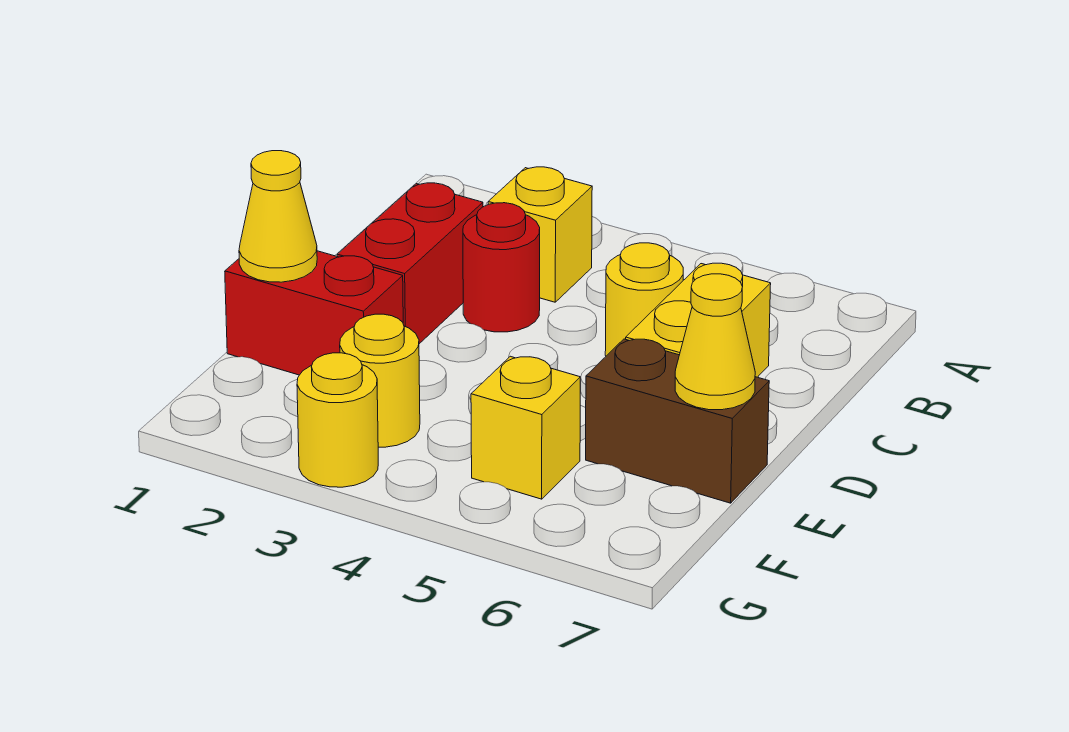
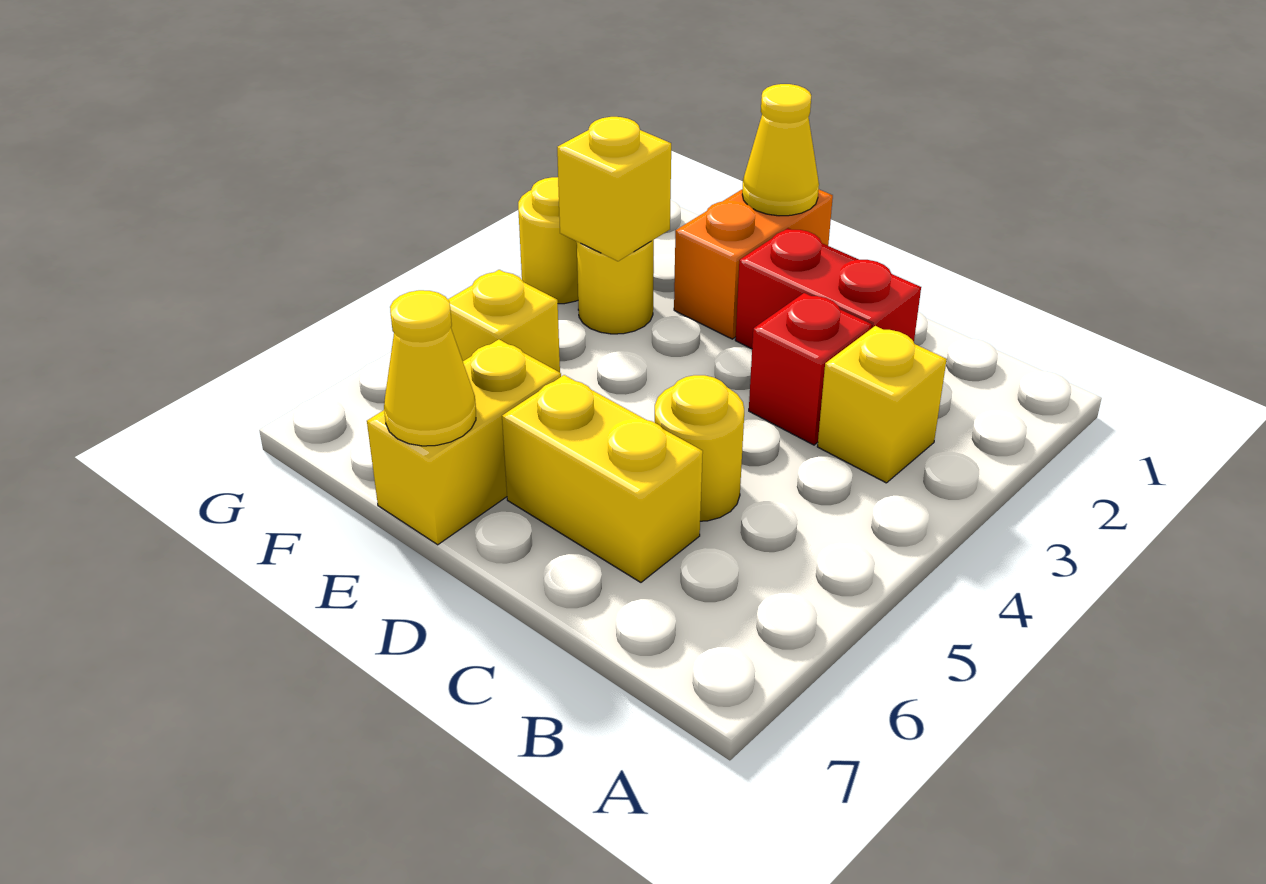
red 1x1 round brick [463,203,540,332] -> red 1x1 brick [749,293,872,445]
red 1x2 brick [225,251,403,375] -> orange 1x2 brick [674,190,833,339]
brown 1x2 brick [586,339,769,503] -> yellow 1x2 brick [367,339,561,545]
none -> yellow 1x1 brick [557,117,671,261]

